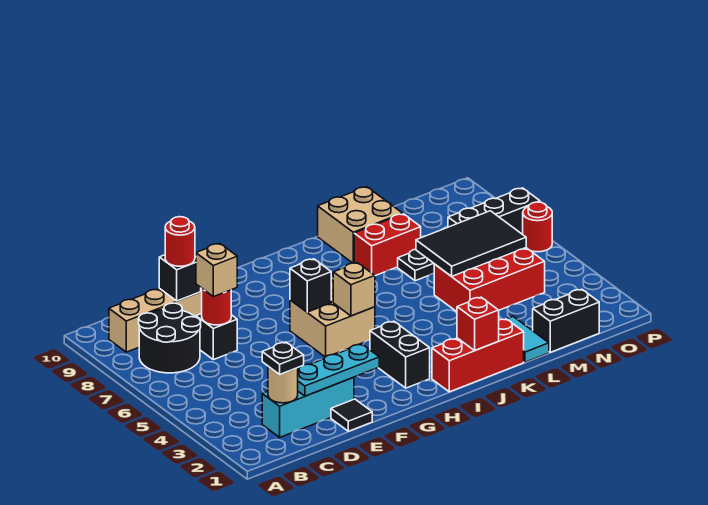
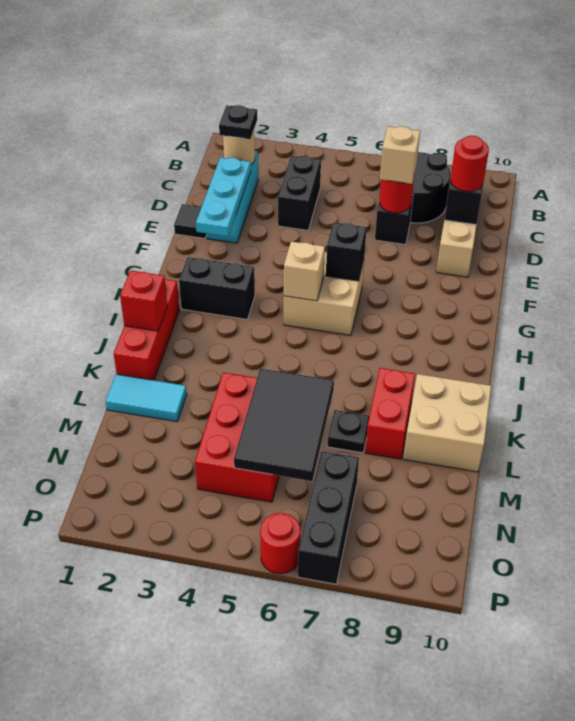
black 1x2 brick [533,289,599,352] -> black 1x2 brick moved to [278,156,321,230]

